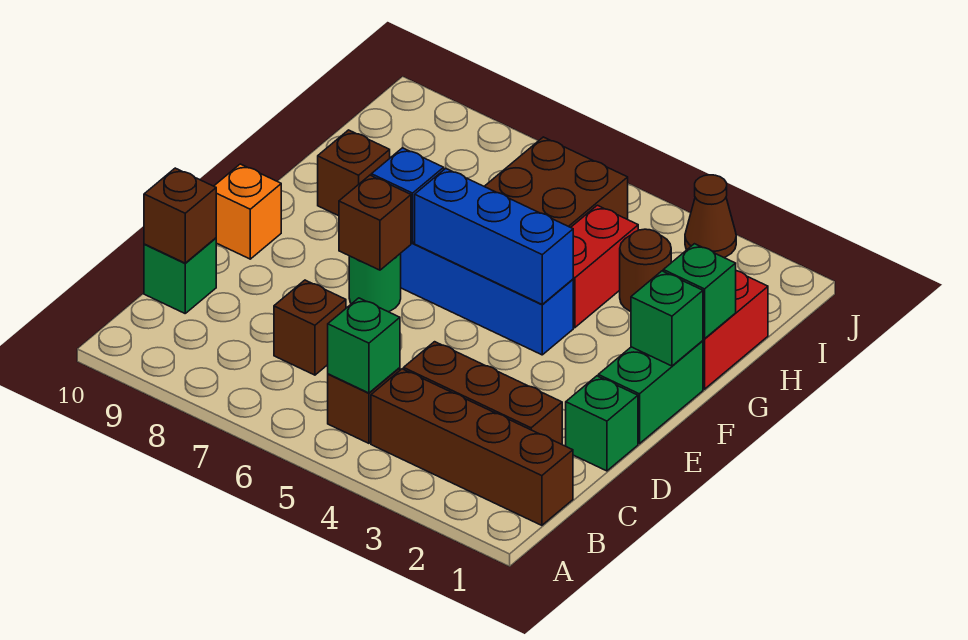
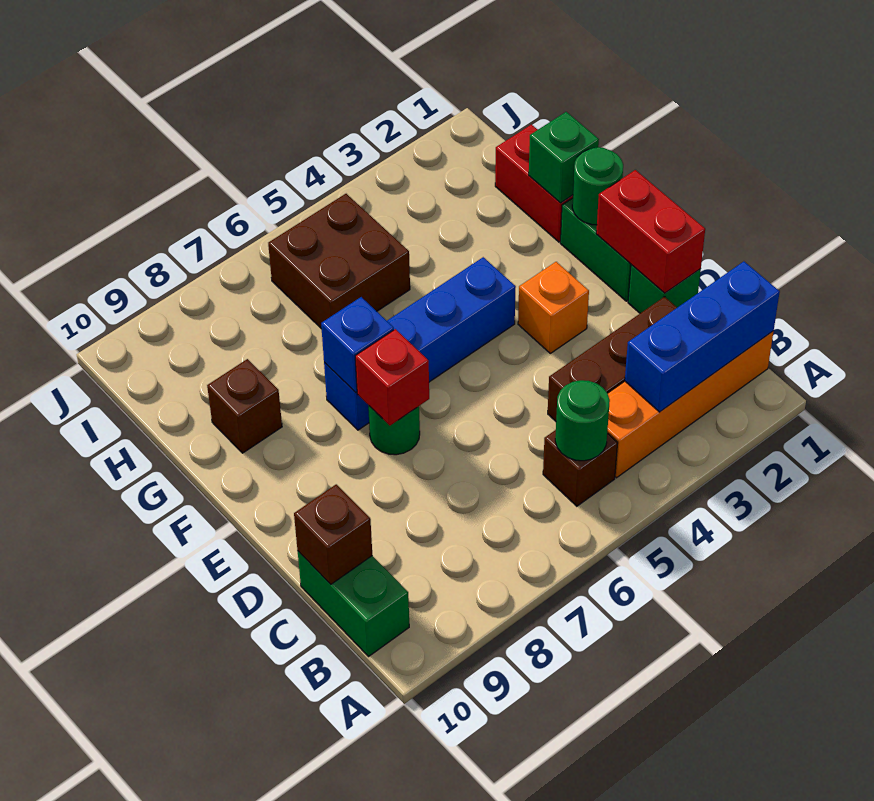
brown 1x4 brick [371,369,573,525] -> orange 1x4 brick [607,331,774,478]
green 1x1 brick [328,298,400,393] -> green 1x1 round brick [555,380,610,461]
brown 1x1 brick [274,280,346,375] -> none
green 1x1 brick [144,238,216,313] -> green 1x2 brick [298,551,409,656]
brown 1x1 brick [339,175,411,270] -> red 1x1 brick [355,329,429,426]
orange 1x1 brick [214,164,281,259] -> orange 1x1 brick moved to [518,262,589,353]
green 1x1 brick [631,271,703,366] -> green 1x1 round brick [572,147,623,225]
blue 1x3 brick [415,168,573,305] -> blue 1x3 brick moved to [625,261,780,412]
red 1x2 brick [571,205,638,328] -> red 1x2 brick moved to [596,170,705,293]
brown 1x1 round brick [620,229,671,311] -> none
brown 1x1 cone [685,175,736,257] -> none

